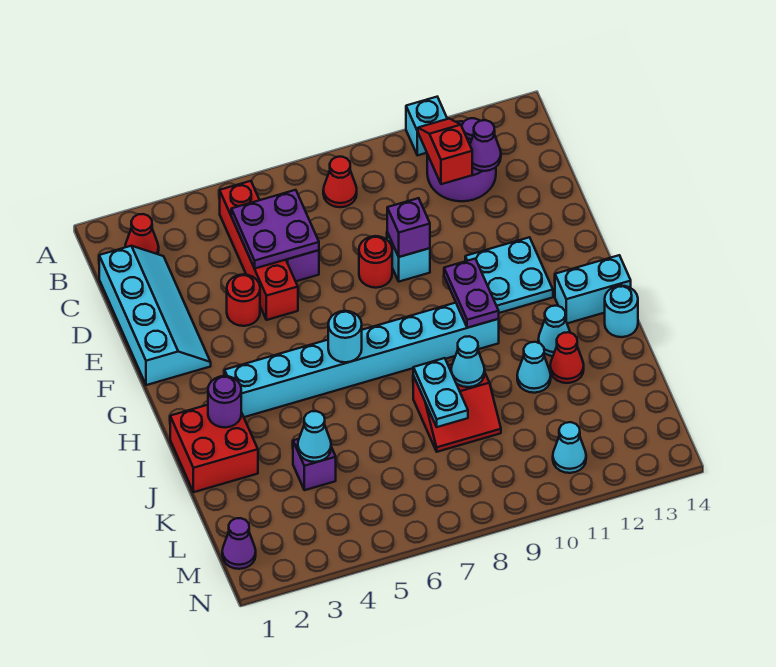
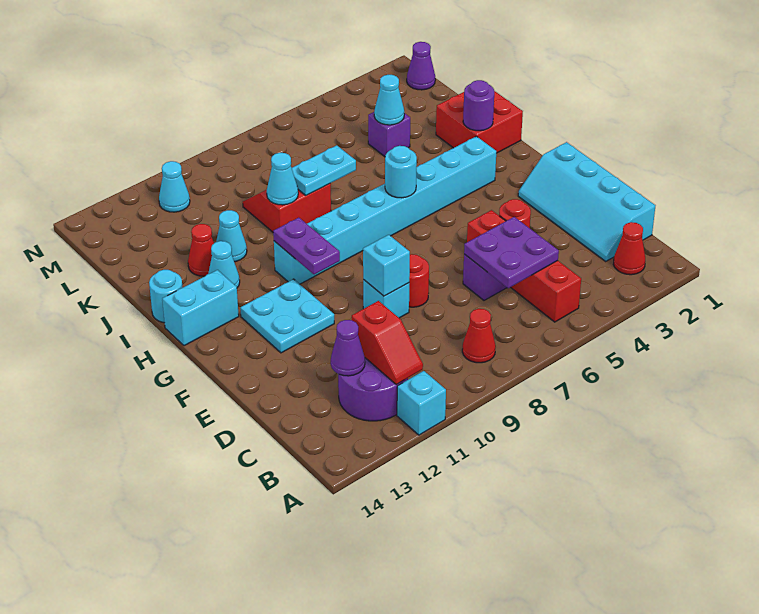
purple 1x1 brick [387,198,430,257] -> cyan 1x1 brick [363,235,410,296]
cyan 1x2 plate [413,358,468,427] -> cyan 1x2 plate turned to [292,145,356,195]

